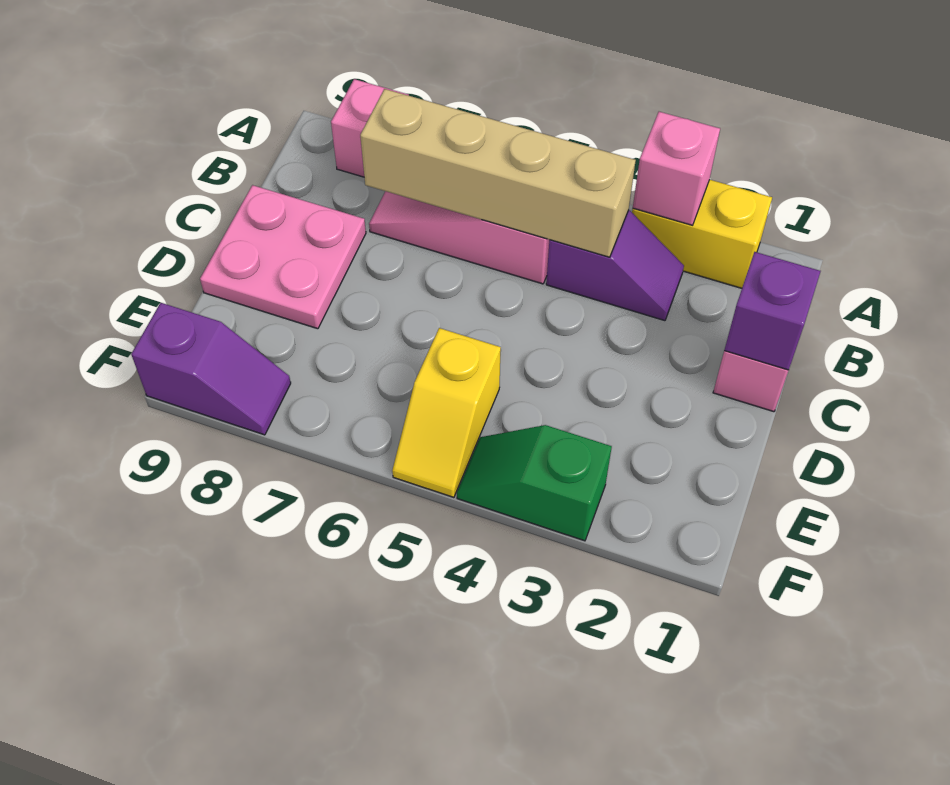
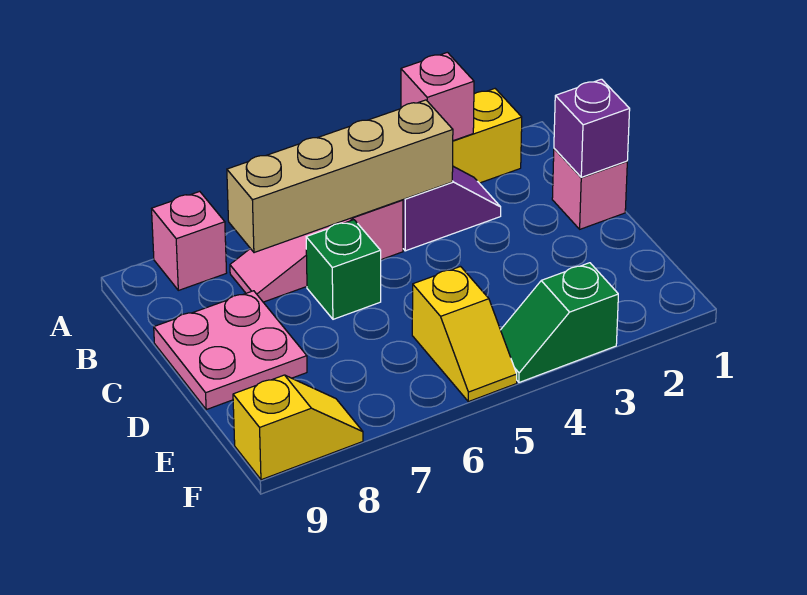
none -> green 1x1 brick [306,220,381,319]
purple 1x2 slope [131,303,291,435] -> yellow 1x2 slope [233,375,363,480]

